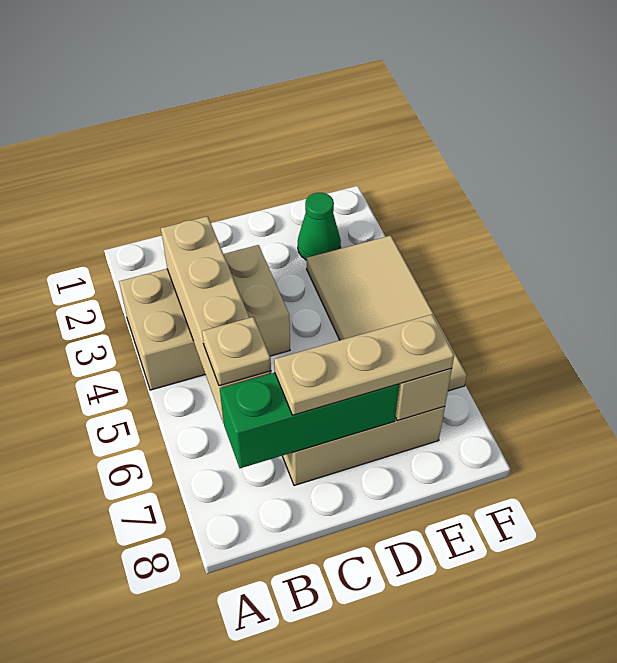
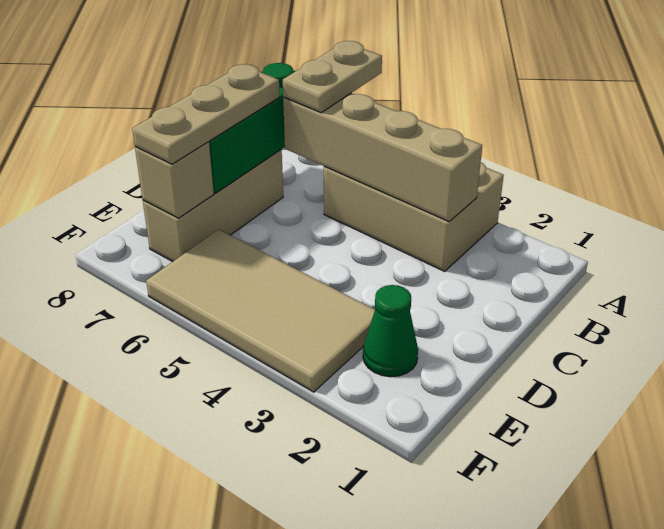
tan 2x3 brick [119,245,290,390] -> tan 2x3 brick turned to [324,163,504,271]
tan 1x1 plate [202,317,271,386] -> tan 1x2 plate [283,41,382,113]

